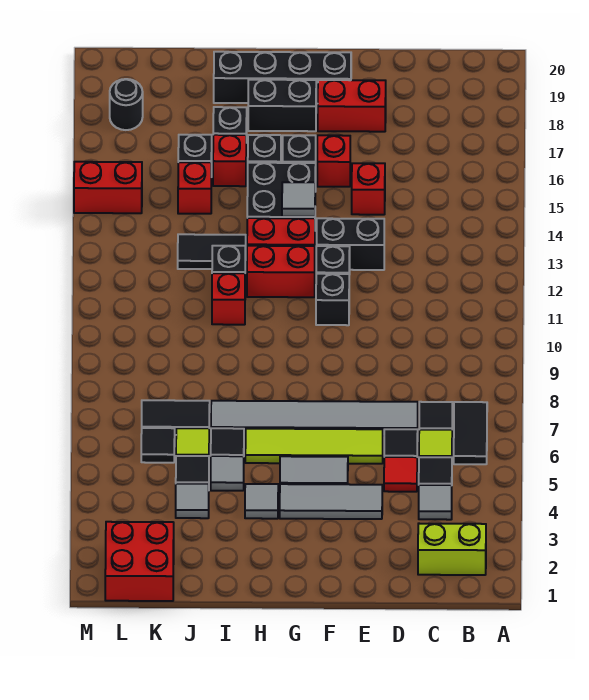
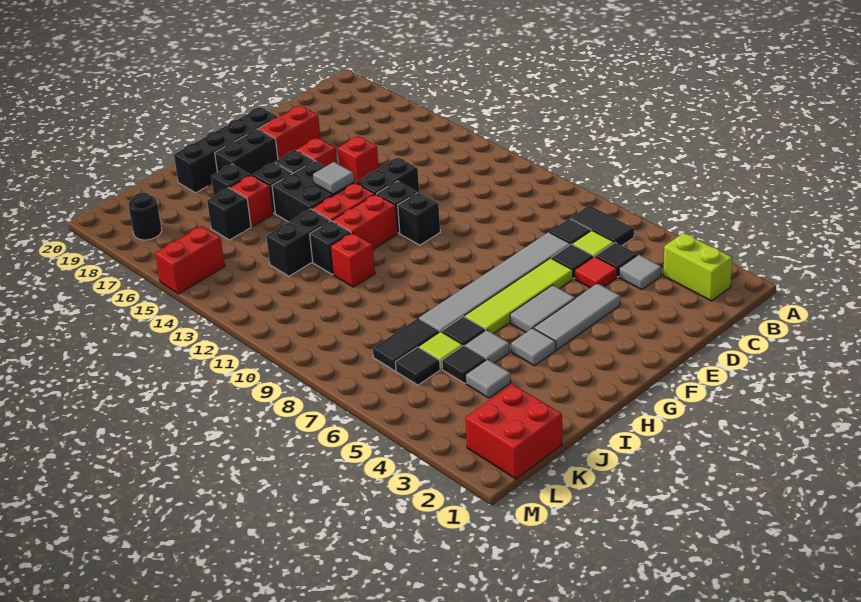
lime 1x2 brick [418,524,486,575] -> lime 1x2 brick turned to [664,233,732,301]
black 1x2 tile [178,234,246,269] -> black 1x2 brick [266,209,330,276]
red 1x1 brick [178,162,211,214] -> none

